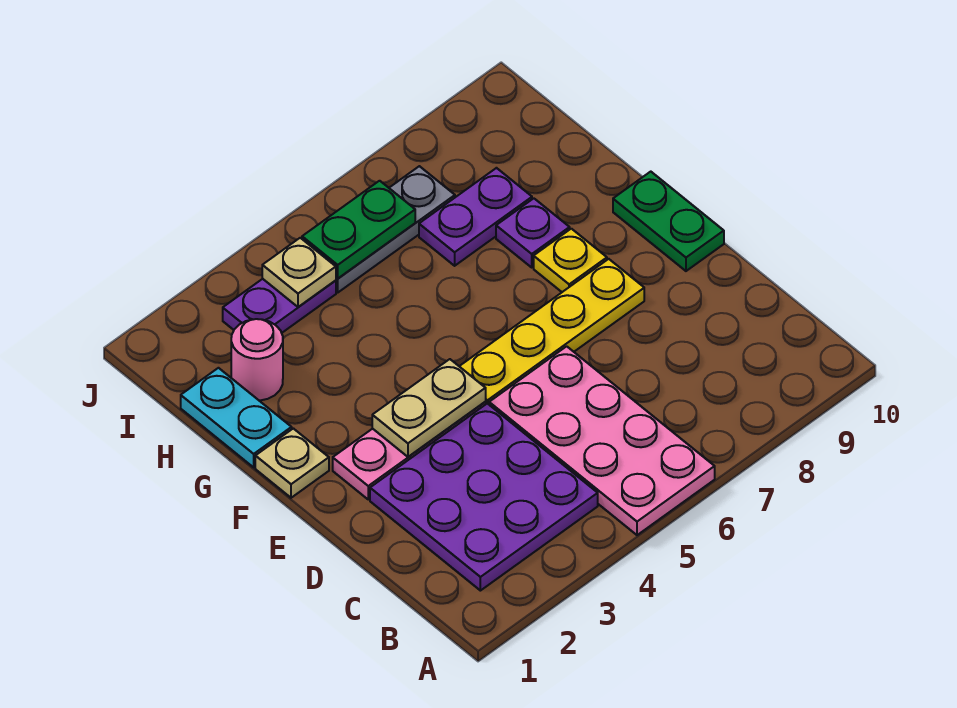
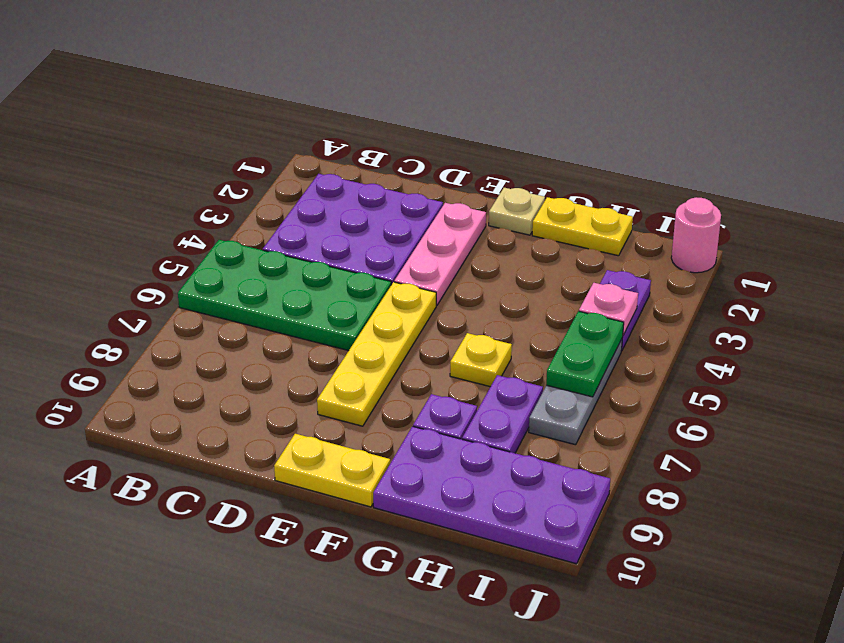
pink 2x4 plate [489,346,715,535] -> green 2x4 plate [178,240,391,351]
tan 1x2 plate [372,359,486,457] -> none
green 1x2 plate [613,172,724,271] -> yellow 1x2 plate [274,434,390,507]
yellow 1x1 plate [534,229,607,292] -> yellow 1x1 plate moved to [450,333,512,387]
cyan 1x2 plate [181,368,292,467] -> yellow 1x2 plate [532,197,633,256]
none -> purple 2x4 plate [373,426,610,564]
pink 1x1 round brick [231,319,283,401] -> pink 1x1 round brick moved to [671,197,721,273]
tan 1x1 plate [262,238,336,307] -> pink 1x1 plate [579,283,638,335]

